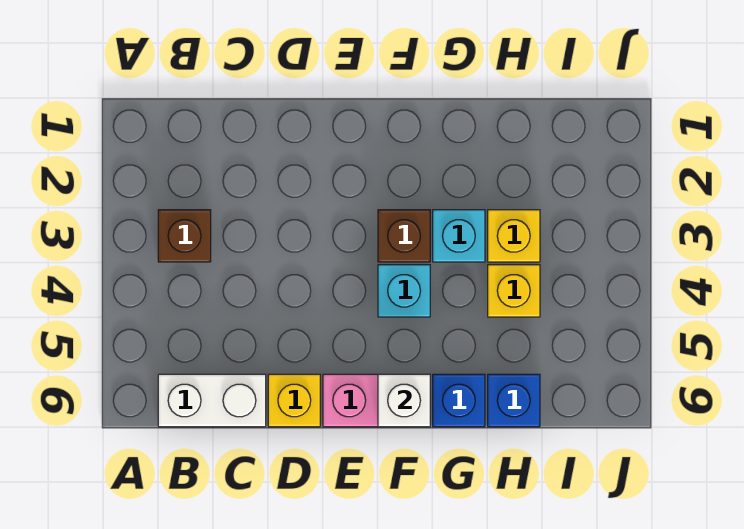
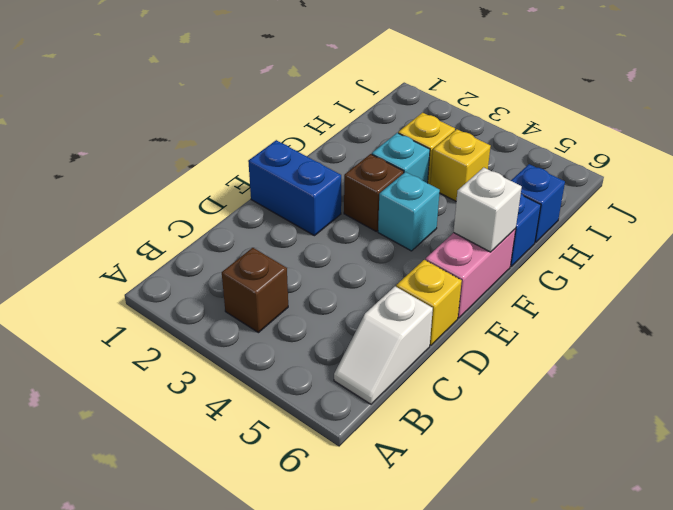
white 1x2 brick [158,374,266,427] -> white 1x2 slope [334,286,433,404]
none -> blue 1x2 brick [248,140,341,236]

